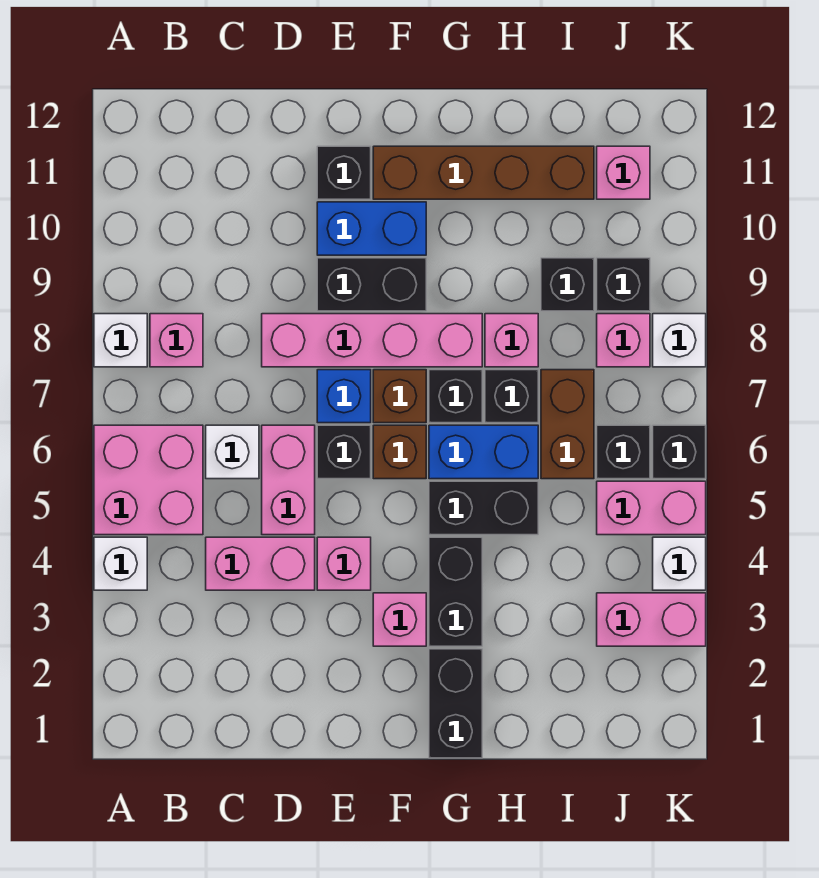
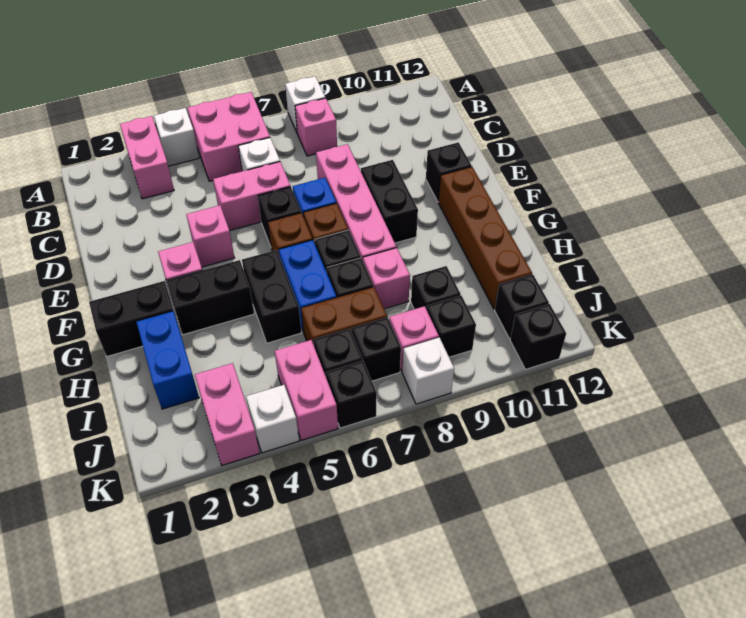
pink 1x2 brick [206,537,315,590] -> pink 1x2 brick moved to [120,116,174,199]
blue 1x2 brick [317,202,426,255] -> blue 1x2 brick moved to [137,311,199,409]
none -> black 1x1 brick [352,317,401,381]
pink 1x1 brick [597,146,650,199] -> black 1x1 brick [495,274,549,339]
none -> black 1x1 brick [510,304,566,369]

